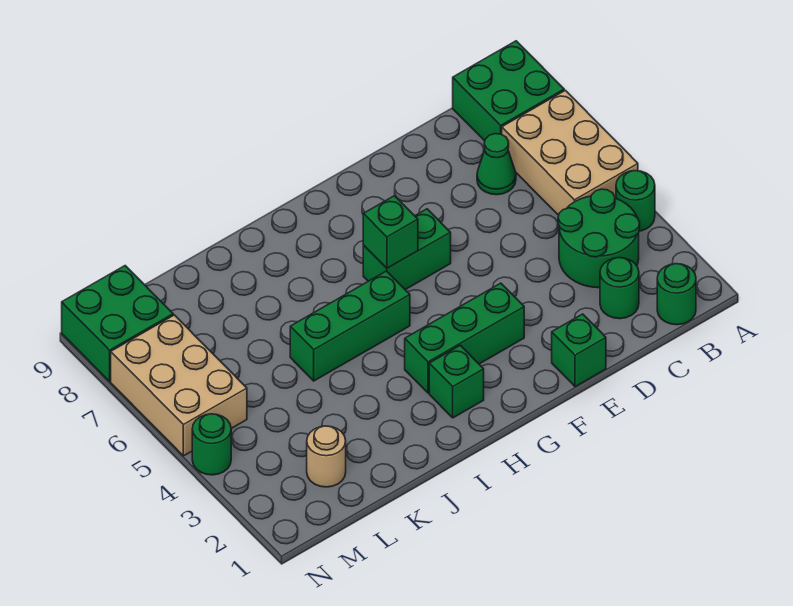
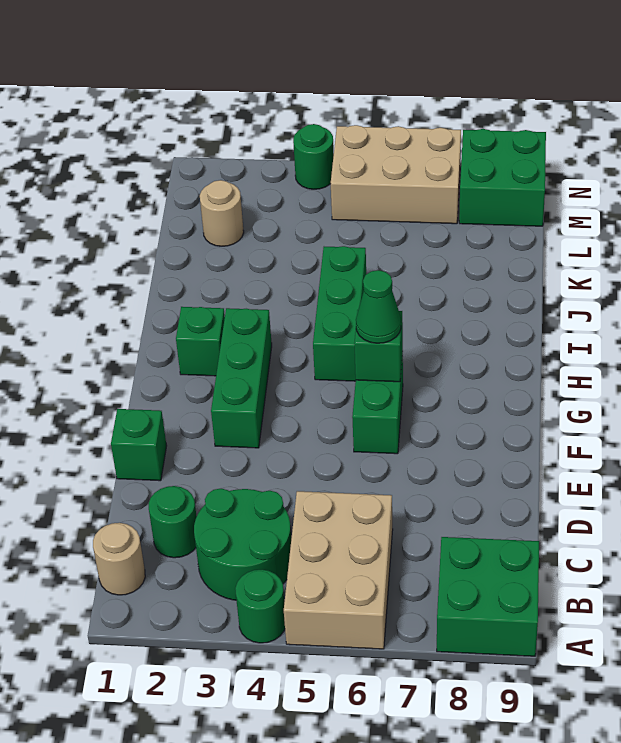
tan 2x3 brick [502,90,638,215] -> tan 2x3 brick turned to [284,491,393,649]
green 1x1 round brick [657,264,696,325] -> tan 1x1 round brick [93,523,145,595]
green 1x1 cone [477,134,516,195] -> green 1x1 cone moved to [356,270,401,343]

